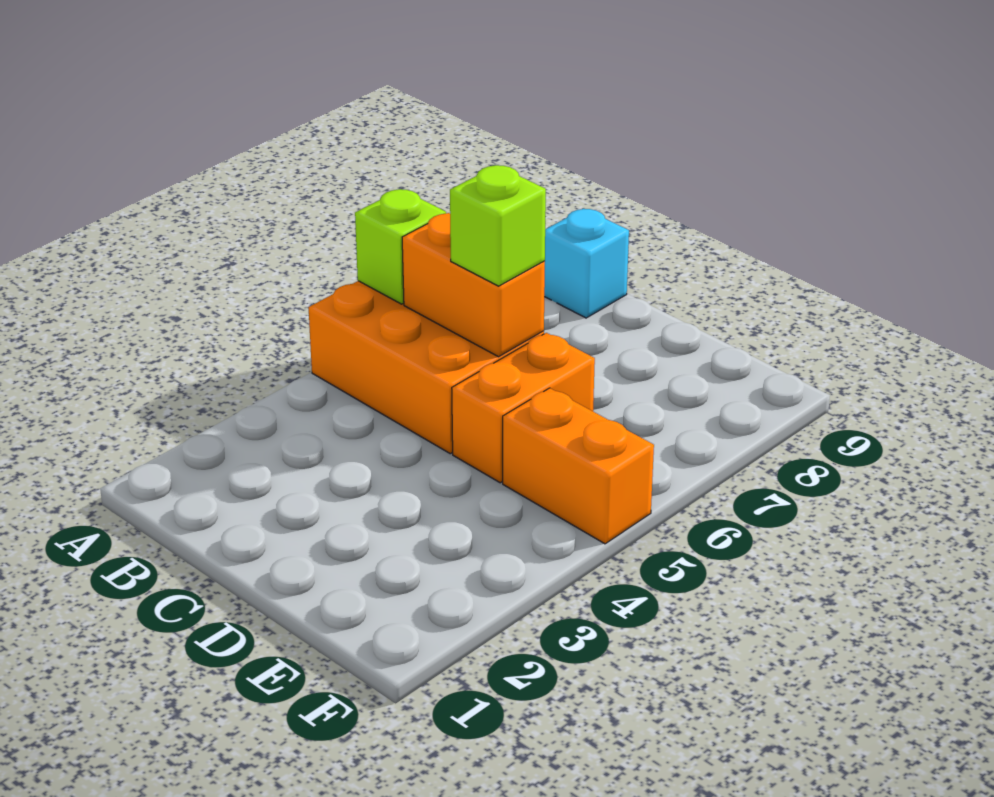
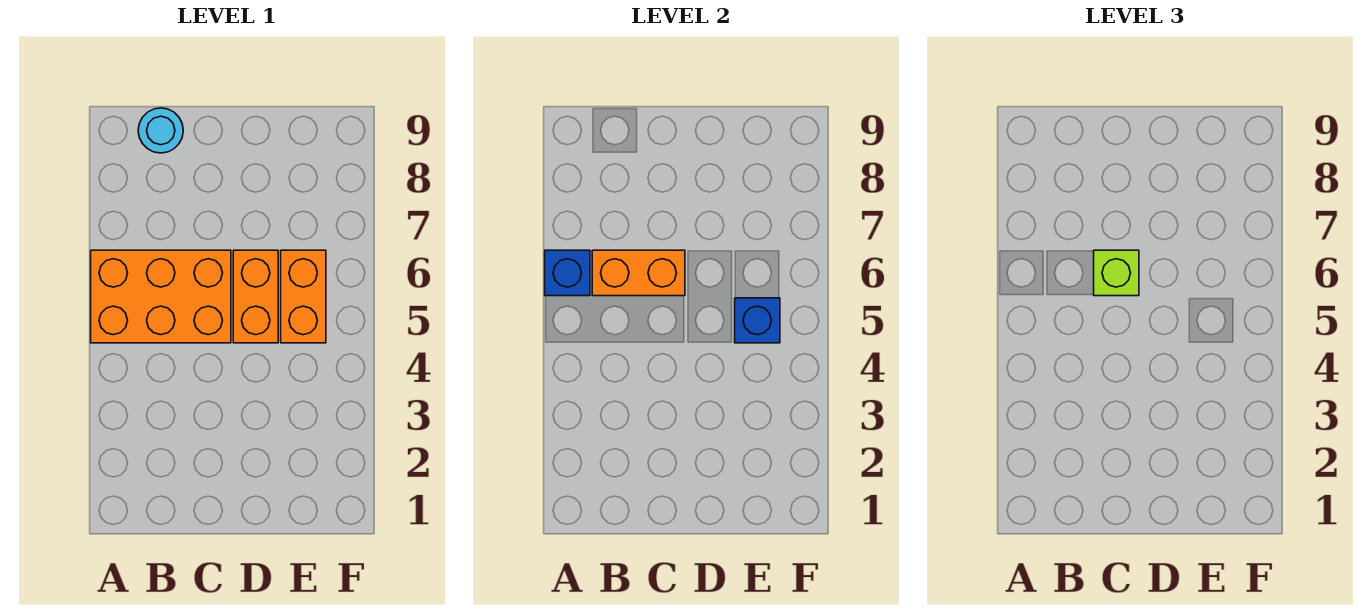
lime 1x1 brick [355,189,446,304] -> blue 1x1 brick [545,250,590,296]
cyan 1x1 brick [544,209,629,318] -> cyan 1x1 round brick [138,108,183,153]
orange 1x2 brick [503,388,654,544] -> orange 1x2 brick turned to [281,250,326,343]
none -> blue 1x1 brick [735,298,780,343]

